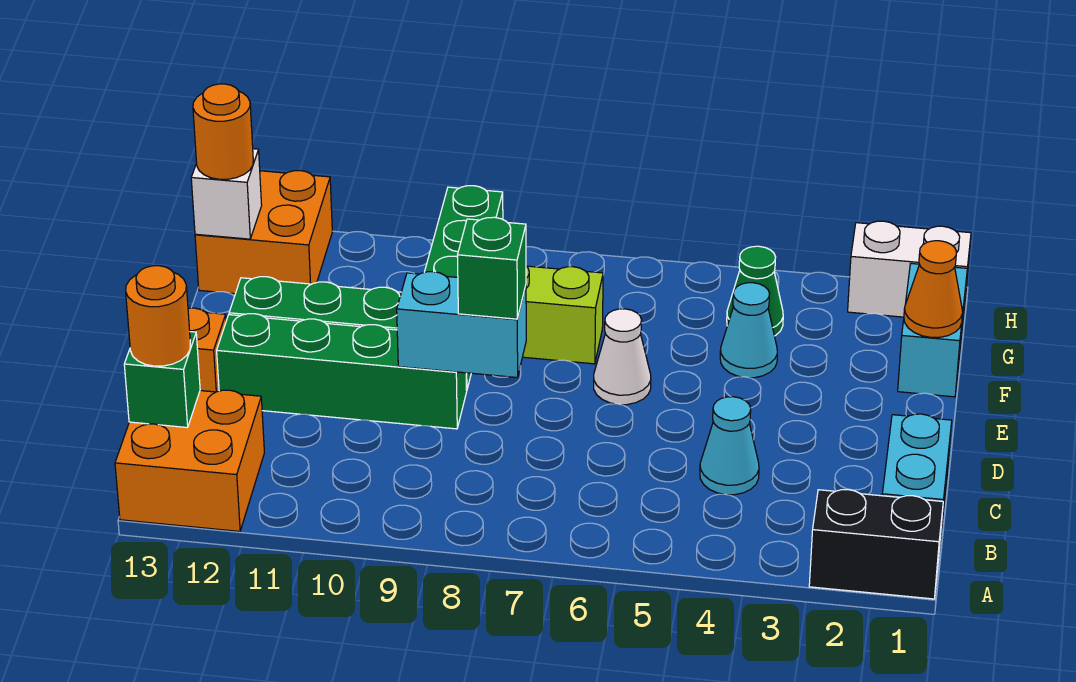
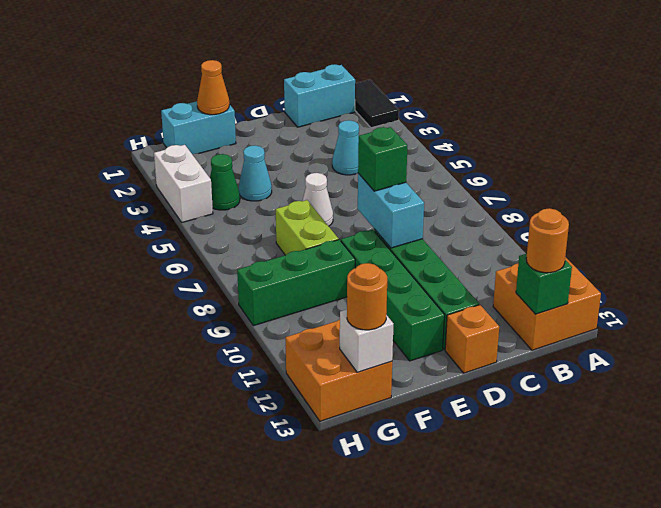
black 1x2 brick [809,490,943,599] -> black 1x2 tile [355,80,399,128]
white 1x2 brick [848,221,971,317] -> white 1x2 brick moved to [154,145,213,222]

